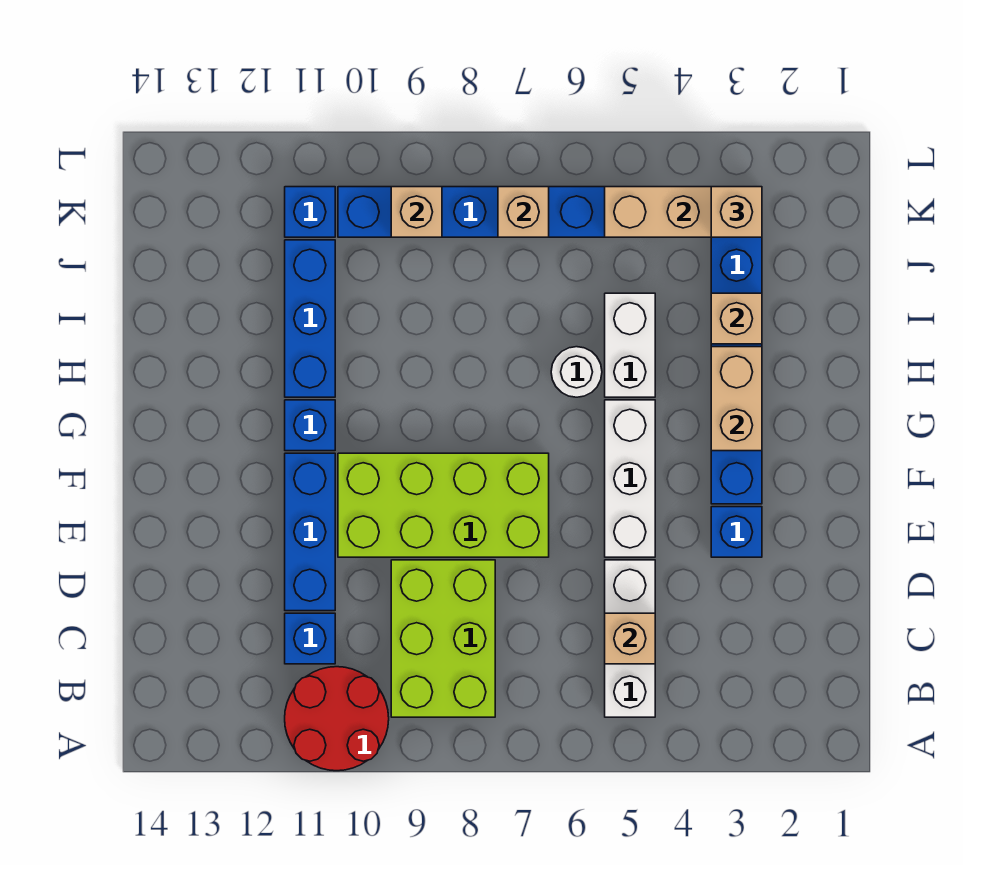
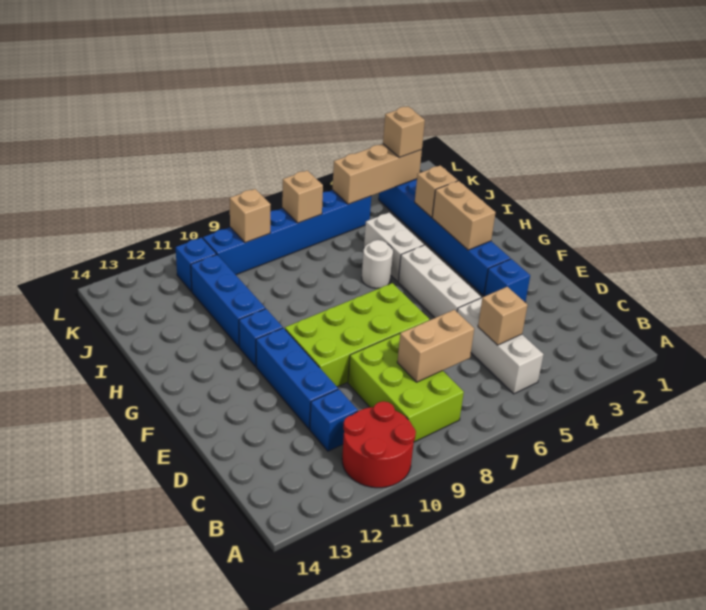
none -> tan 1x2 brick [397,310,474,382]

